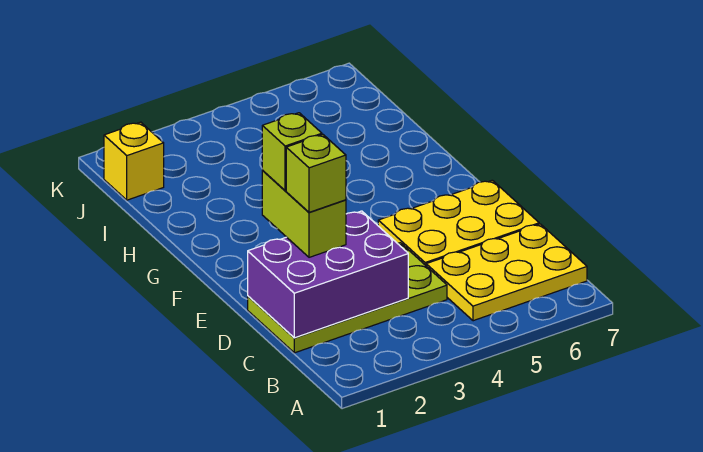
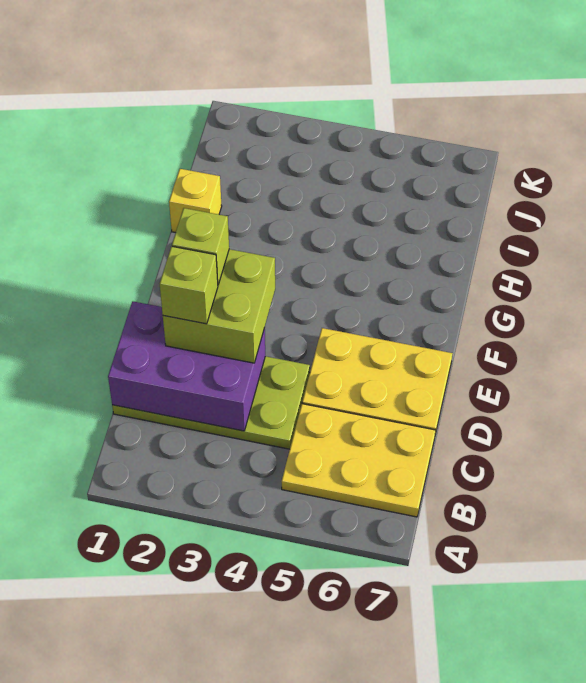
lime 1x2 brick [262,171,346,257] -> lime 2x2 brick [163,249,275,363]
yellow 1x1 brick [104,122,164,200] -> yellow 1x1 brick moved to [169,169,222,233]

